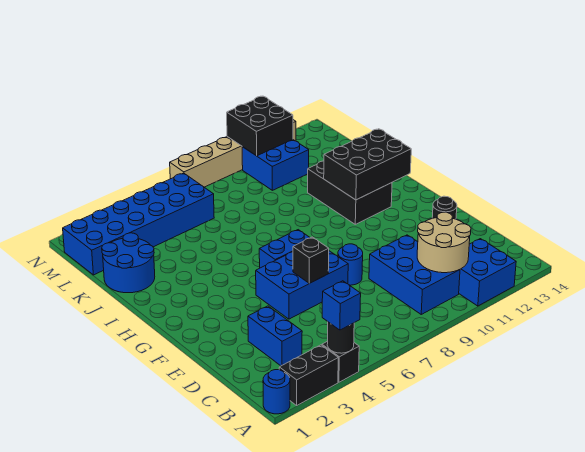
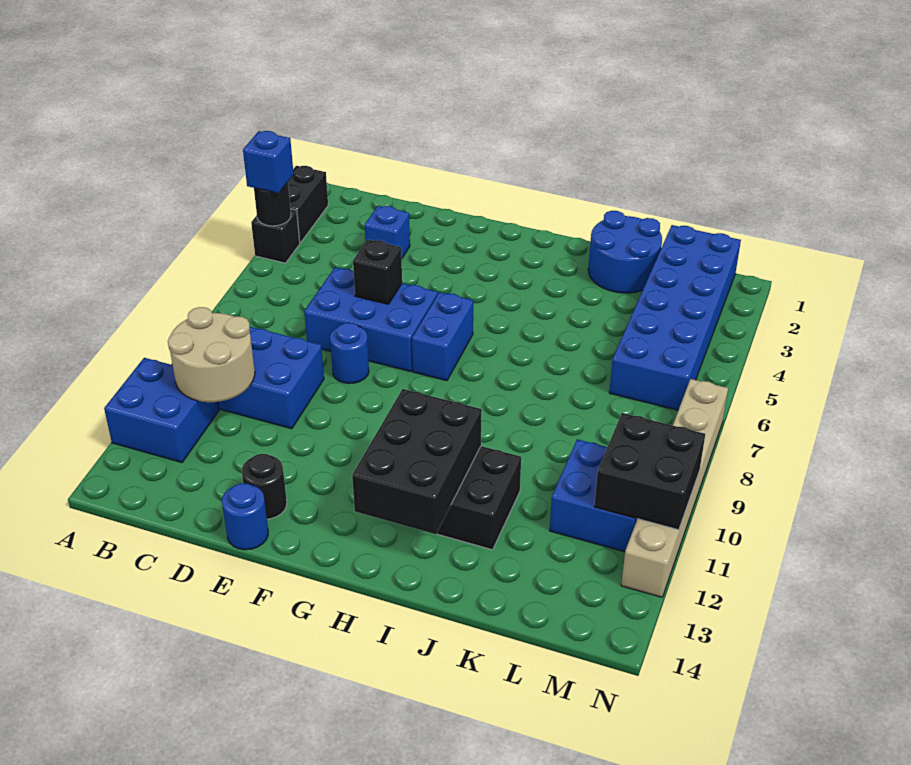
blue 1x1 round brick [263,370,290,414] -> blue 1x1 round brick moved to [222,483,268,550]
blue 1x2 brick [248,306,302,366] -> blue 1x1 brick [365,206,410,258]
blue 2x3 brick [256,251,348,319] -> blue 2x3 brick turned to [304,268,438,372]

